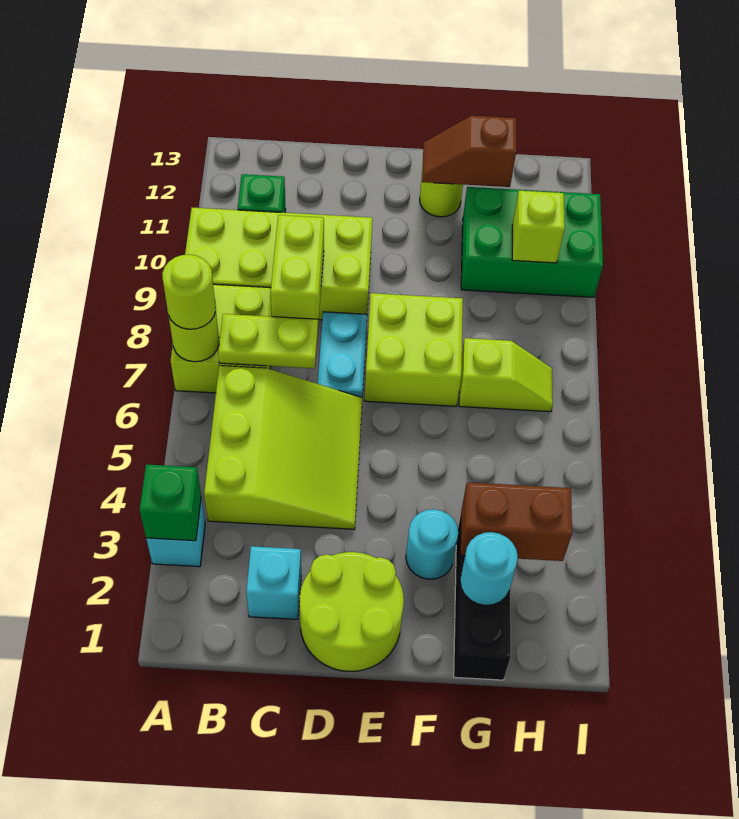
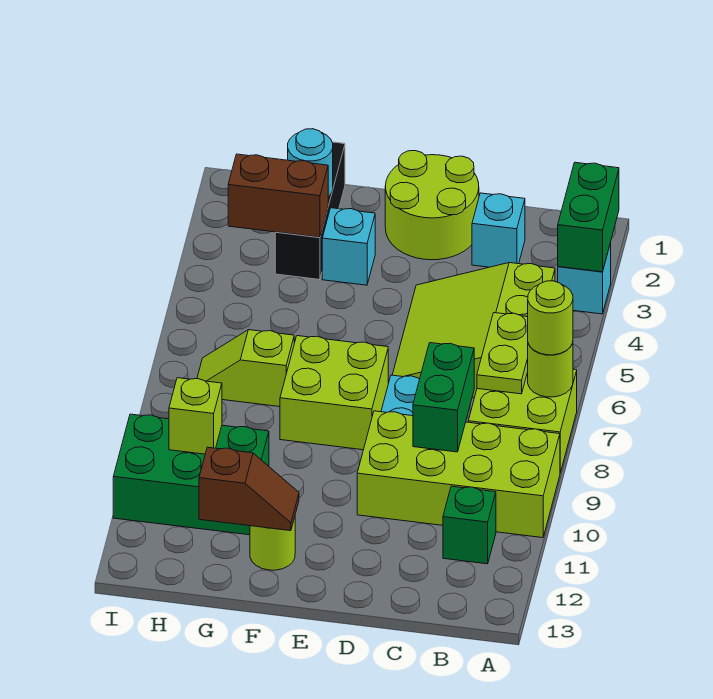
green 1x1 brick [140,464,201,541] -> green 1x2 brick [558,162,619,272]
lime 1x2 plate [218,314,318,368] -> lime 1x2 plate turned to [477,313,528,394]
lime 1x2 brick [271,215,324,321] -> green 1x2 brick [413,343,474,452]
cyan 1x1 round brick [406,509,458,579] -> cyan 1x1 brick [322,208,375,285]

